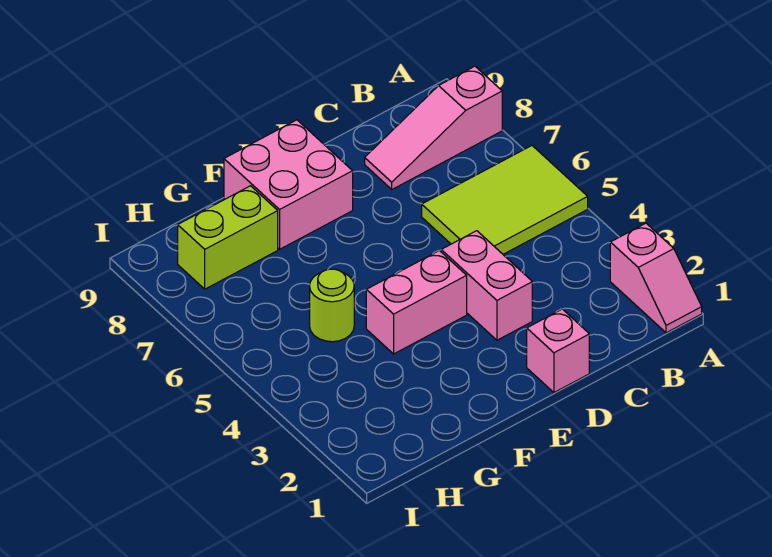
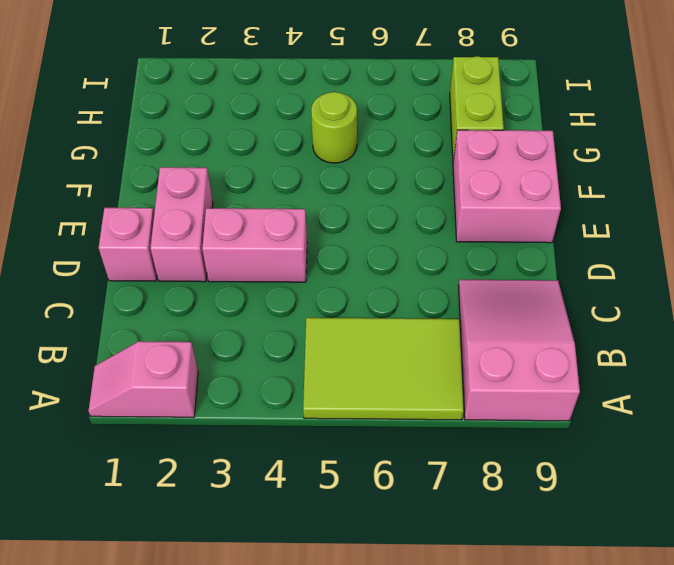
lime 2x3 tile [422,146,588,254] -> lime 2x3 tile turned to [303,318,464,420]
pink 1x3 slope [365,66,502,189] -> pink 2x3 slope [459,280,580,421]
pink 1x2 brick [366,250,467,354] -> pink 1x2 brick moved to [150,167,213,282]

